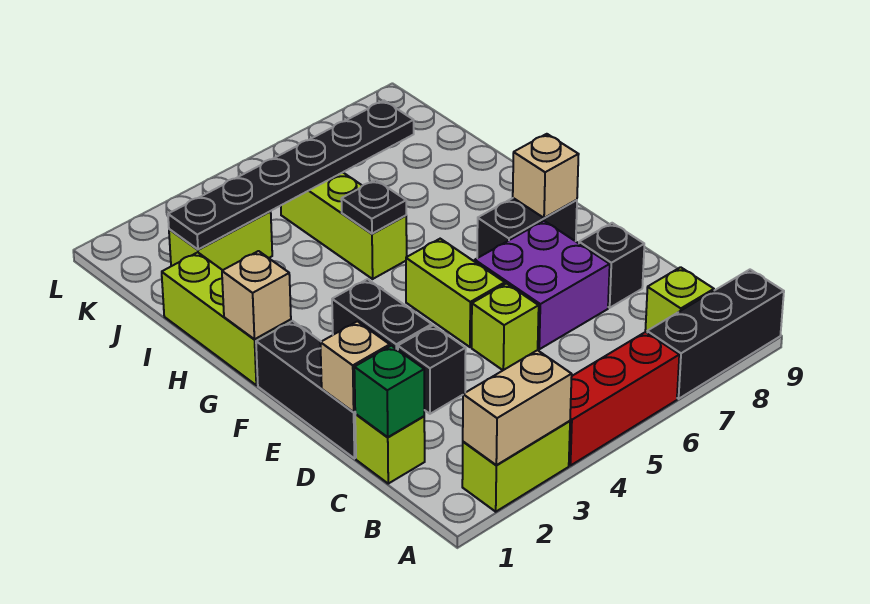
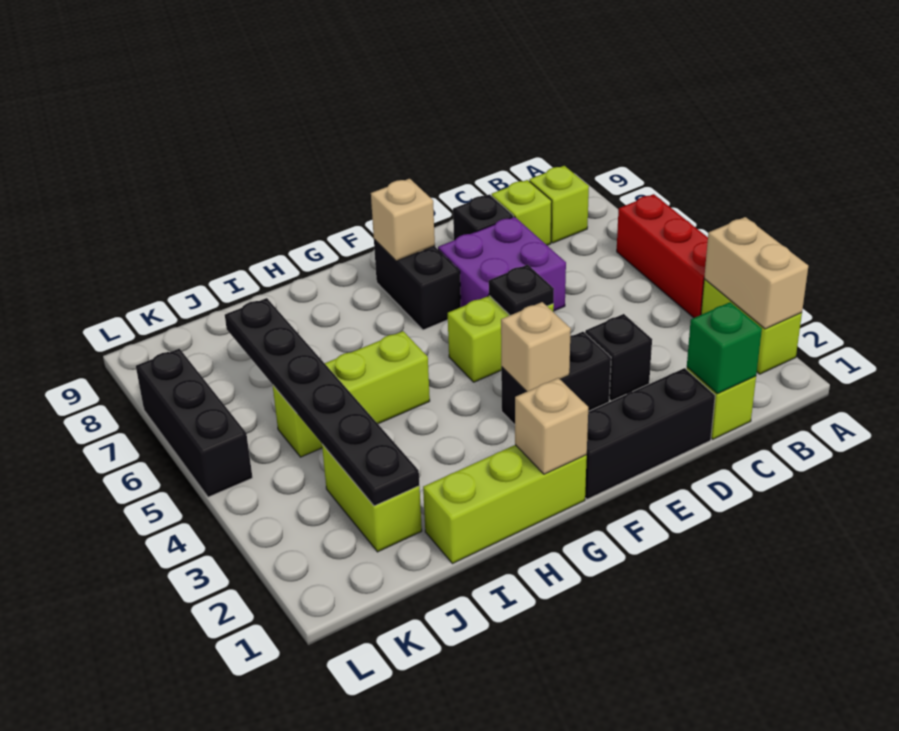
black 1x3 brick [647,270,784,399] -> black 1x3 brick moved to [136,349,253,497]
tan 1x1 brick [320,321,390,412] -> tan 1x1 brick moved to [501,302,571,392]
lime 1x1 brick [472,283,539,370] -> lime 1x1 brick moved to [491,180,552,245]
black 1x1 plate [341,180,406,234] -> black 1x1 plate moved to [489,265,554,315]

